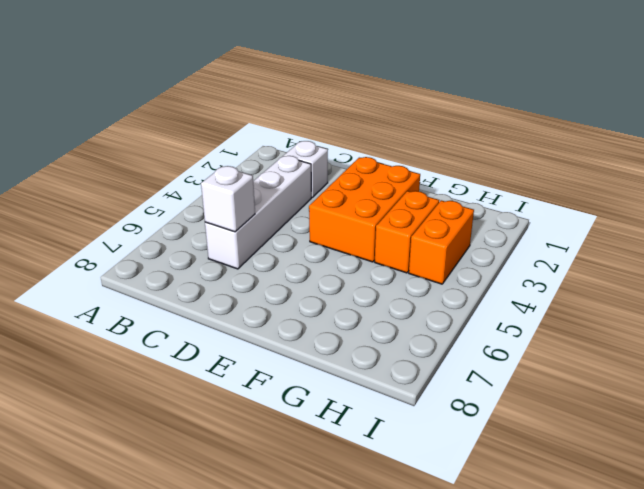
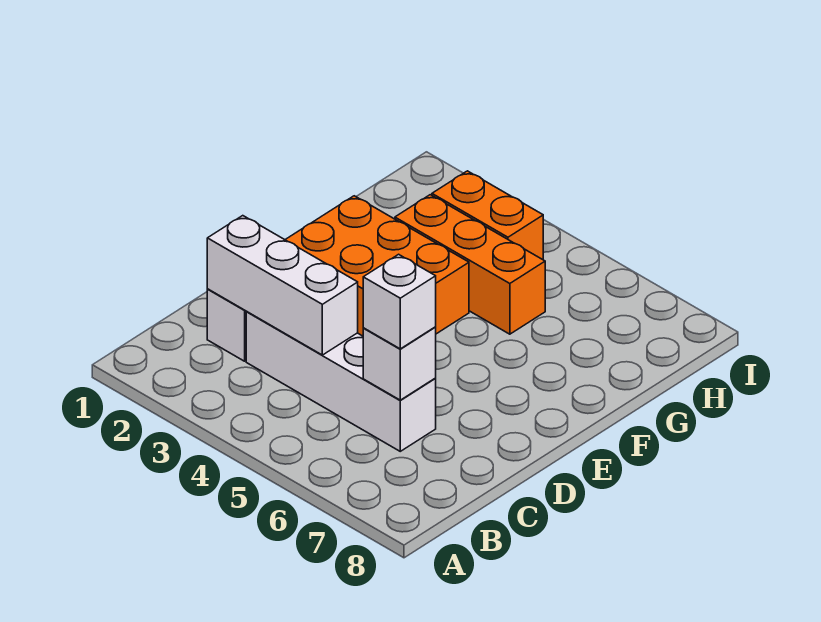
none -> white 1x3 brick [207,216,358,355]
none -> white 1x1 brick [363,254,436,349]
orange 1x2 brick [375,191,439,273] -> orange 1x3 brick [395,195,545,334]

